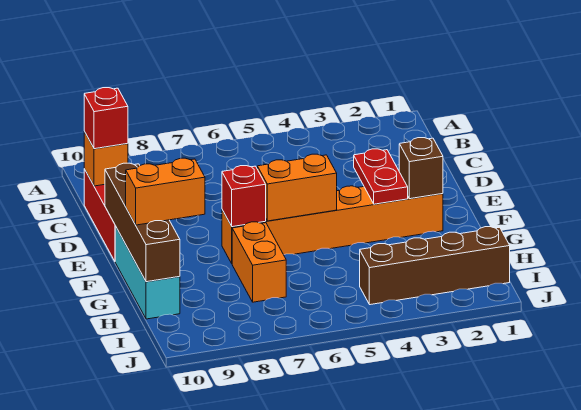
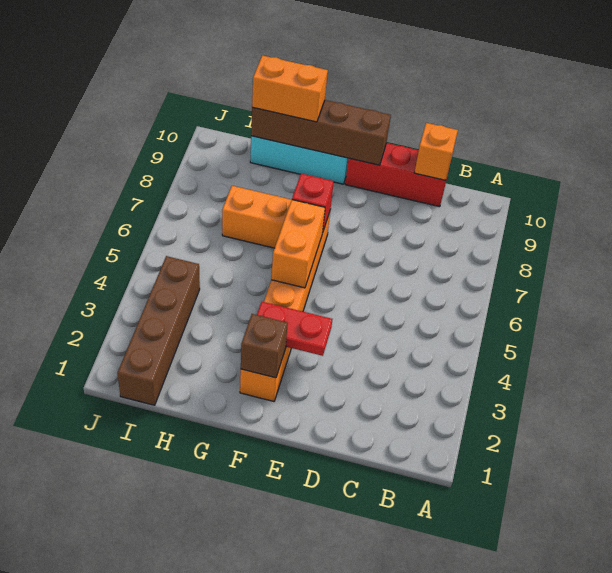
red 1x1 brick [84,88,128,149] -> none
orange 1x2 brick [126,158,205,225] -> orange 1x2 brick turned to [252,55,328,122]

